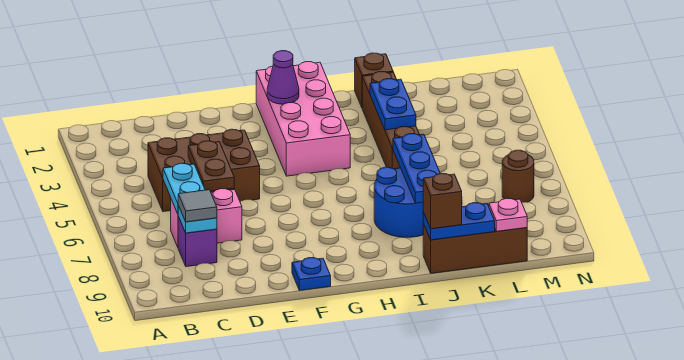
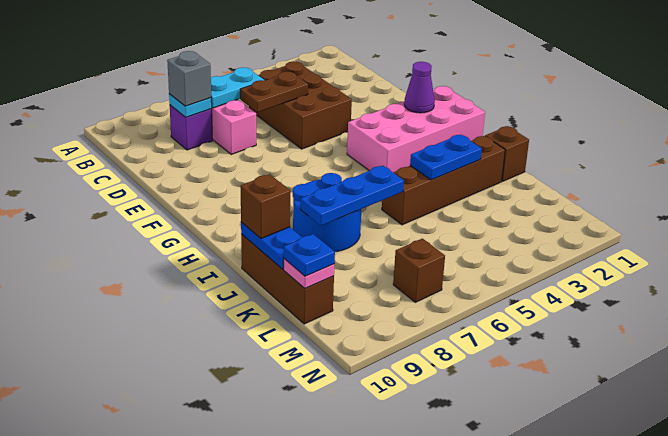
grey 1x1 tile [178,190,217,222] -> grey 1x1 brick [167,51,211,106]
blue 1x1 plate [292,257,331,291] -> blue 1x1 plate moved to [284,234,335,276]
brown 1x1 round brick [502,150,534,203] -> brown 1x1 brick [393,238,445,302]

